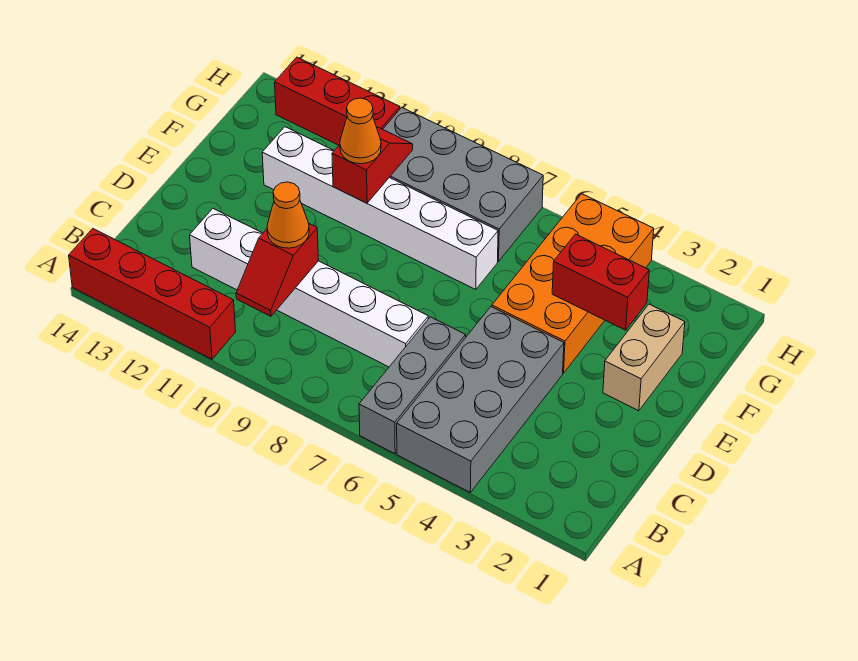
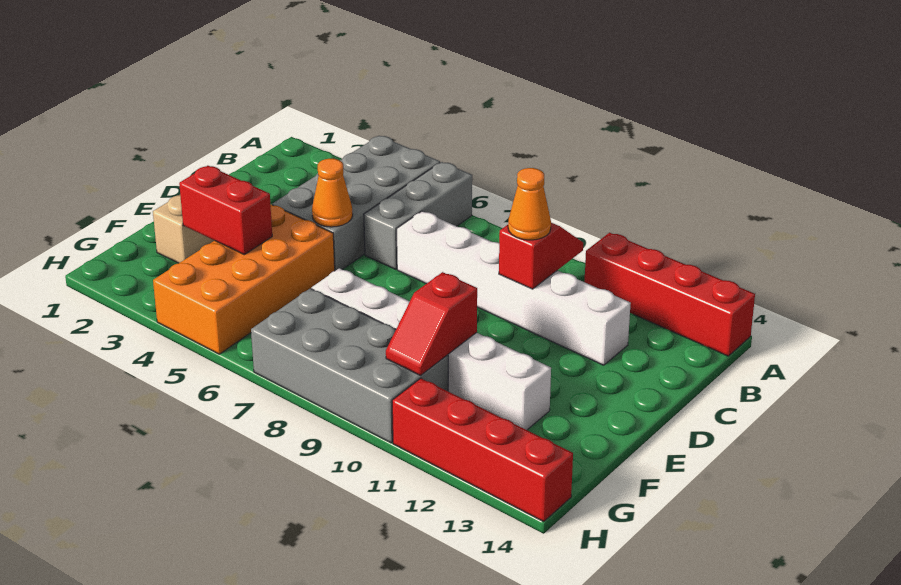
orange 1x1 cone [340,98,381,164] -> orange 1x1 cone moved to [312,159,353,227]
red 1x3 brick [275,57,400,145] -> red 1x4 brick [392,378,573,521]

